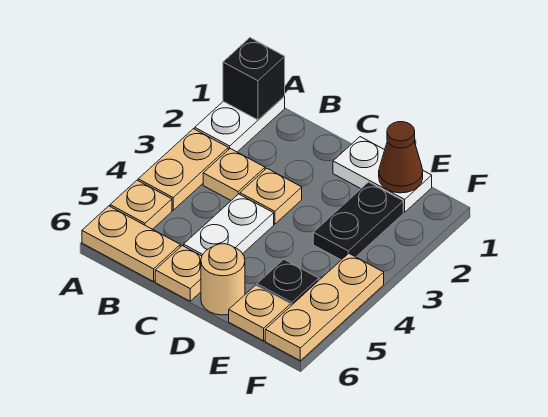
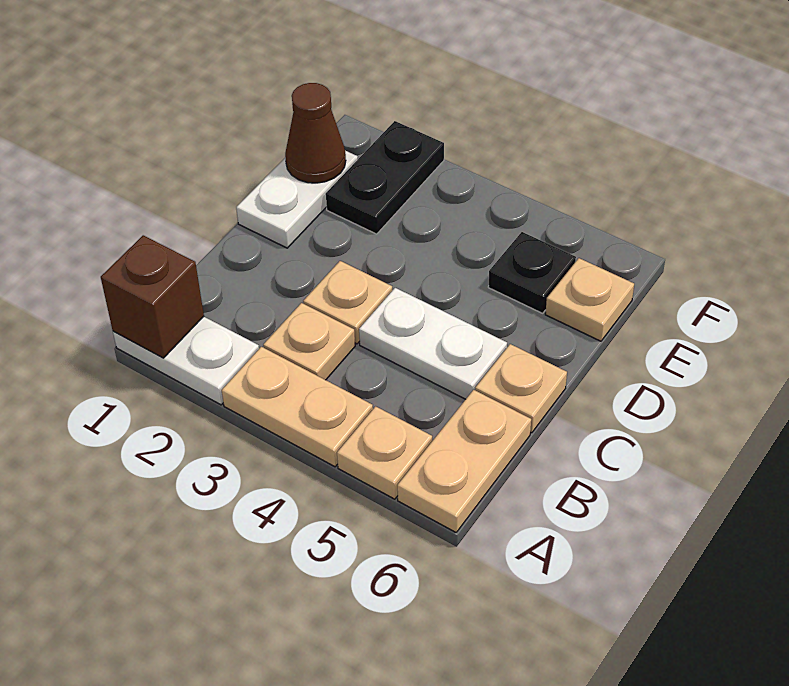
black 1x1 brick [223,38,285,120] -> brown 1x1 brick [101,235,204,358]
tan 1x1 round brick [201,244,245,315] -> none
black 1x2 plate [313,182,403,260] -> black 1x2 plate turned to [326,121,444,234]
tan 1x3 plate [265,254,384,361] -> none

